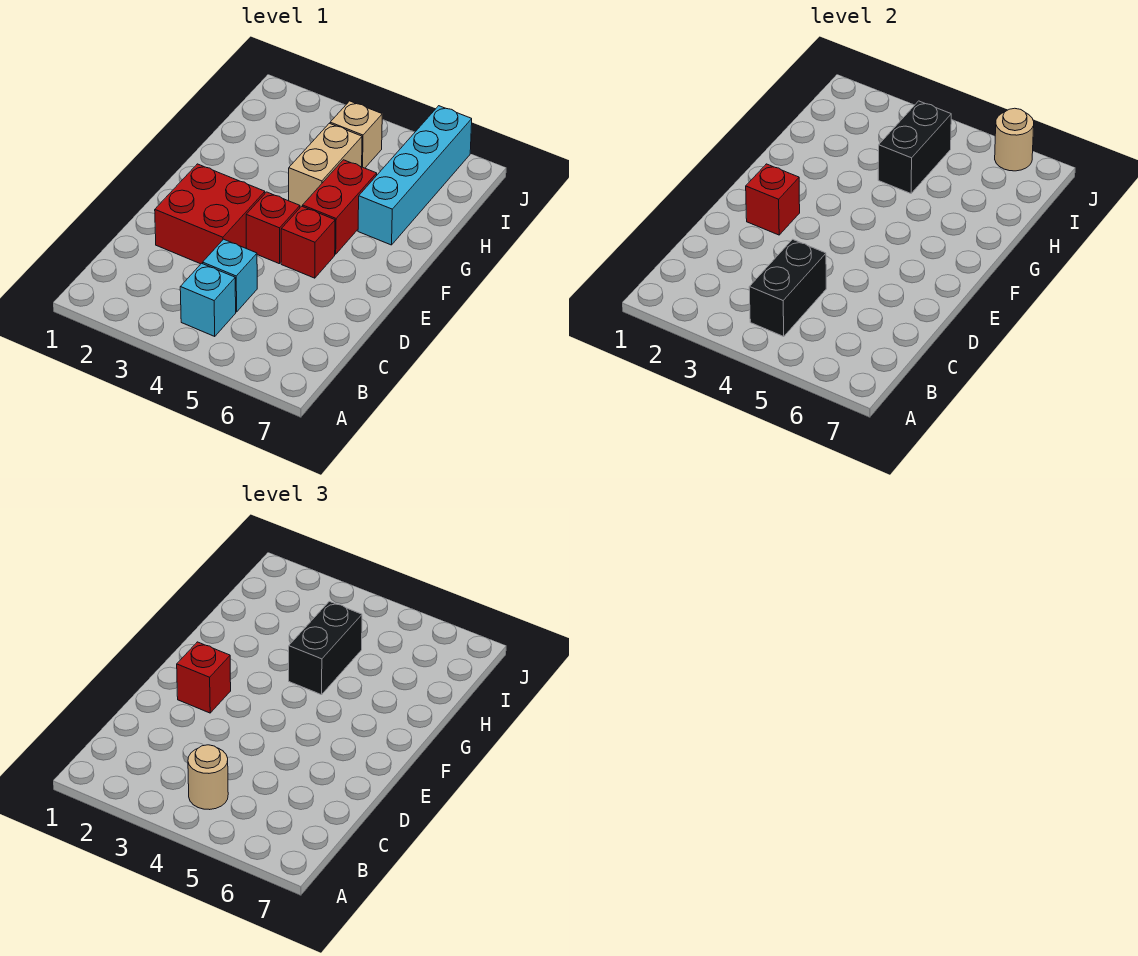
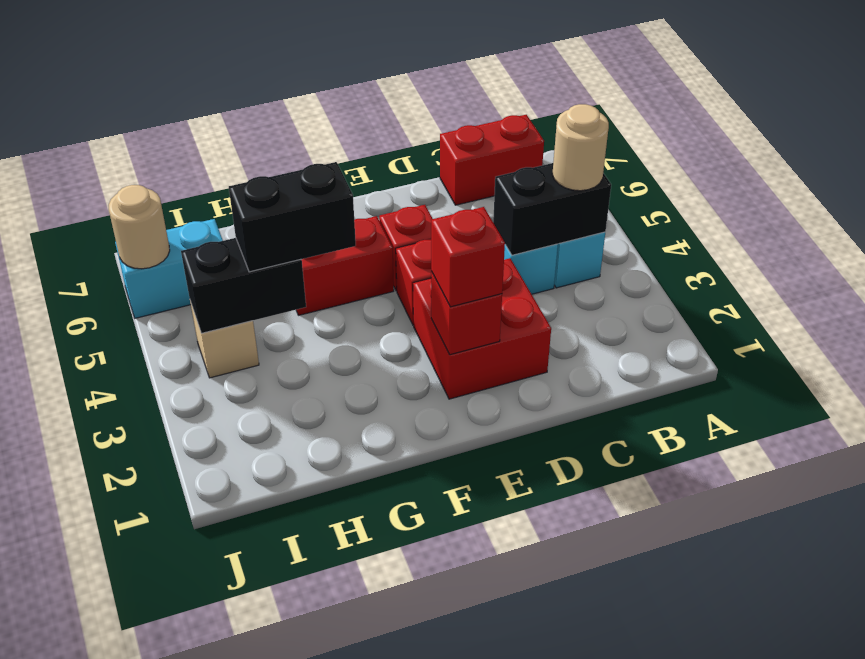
none -> red 1x2 brick [440,115,544,205]
tan 1x2 brick [289,123,362,207] -> none
cyan 1x4 brick [358,106,472,245] -> cyan 1x2 brick [115,219,223,318]

